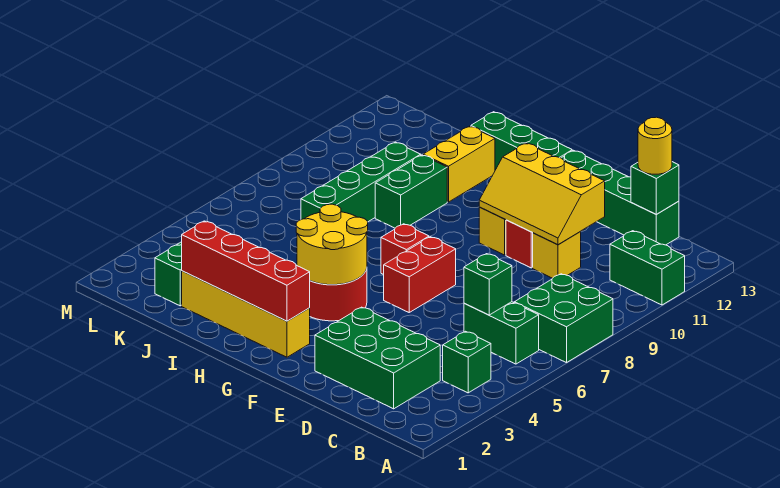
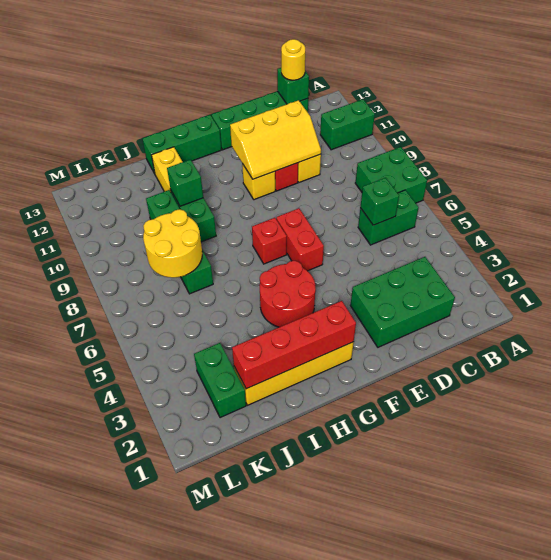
green 1x1 brick [443,331,491,393] -> green 1x1 brick moved to [167,159,203,206]
yellow 2x2 round brick [296,204,368,285] -> yellow 2x2 round brick moved to [143,209,202,278]

